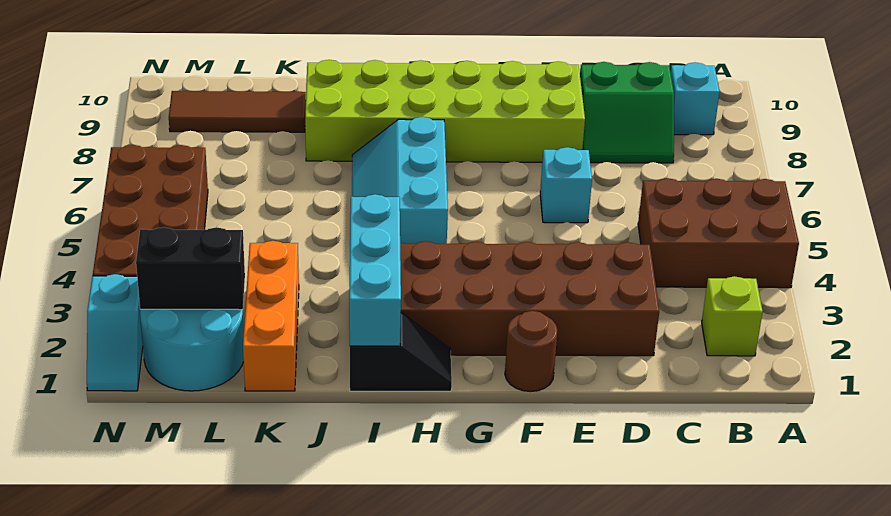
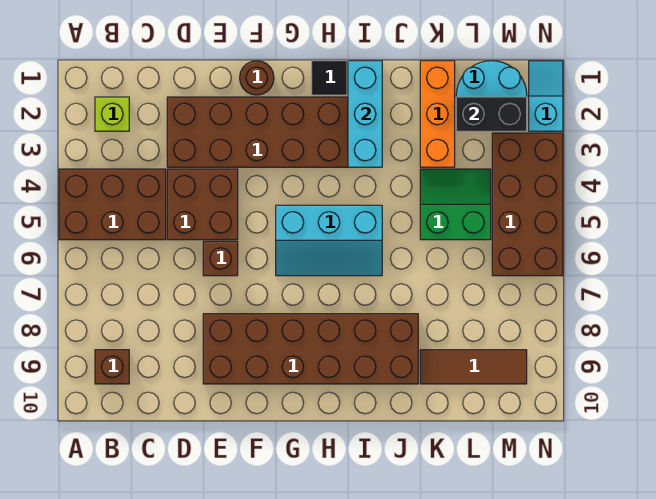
cyan 1x1 brick [671,62,720,135] -> brown 1x1 brick [95,350,129,384]
green 2x2 slope [580,62,674,163] -> green 2x2 slope moved to [420,169,491,240]
none -> brown 2x2 brick [167,169,238,240]
cyan 1x1 brick [540,147,592,223] -> brown 1x1 brick [203,241,238,276]
lime 2x6 brick [305,60,585,162] -> brown 2x6 brick [203,314,418,384]
cyan 2x3 slope [352,117,448,244] -> cyan 2x3 slope turned to [276,205,382,276]

